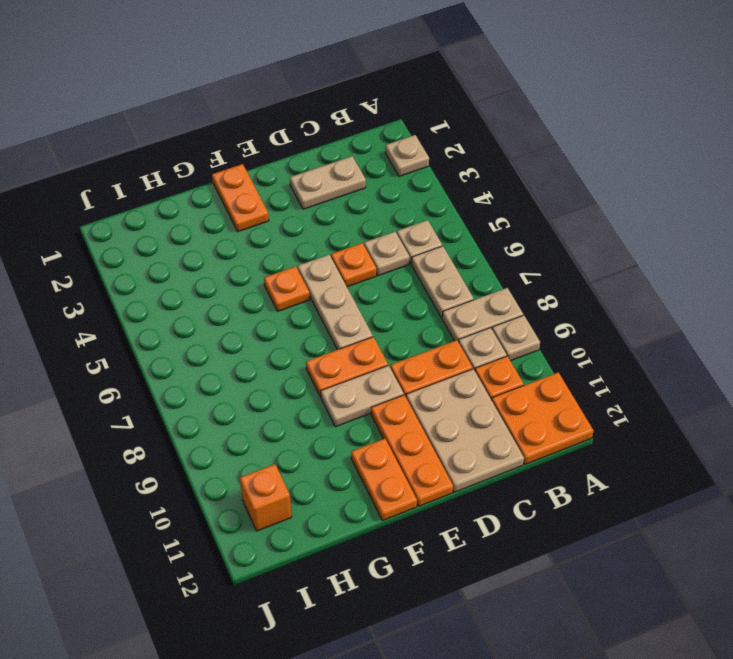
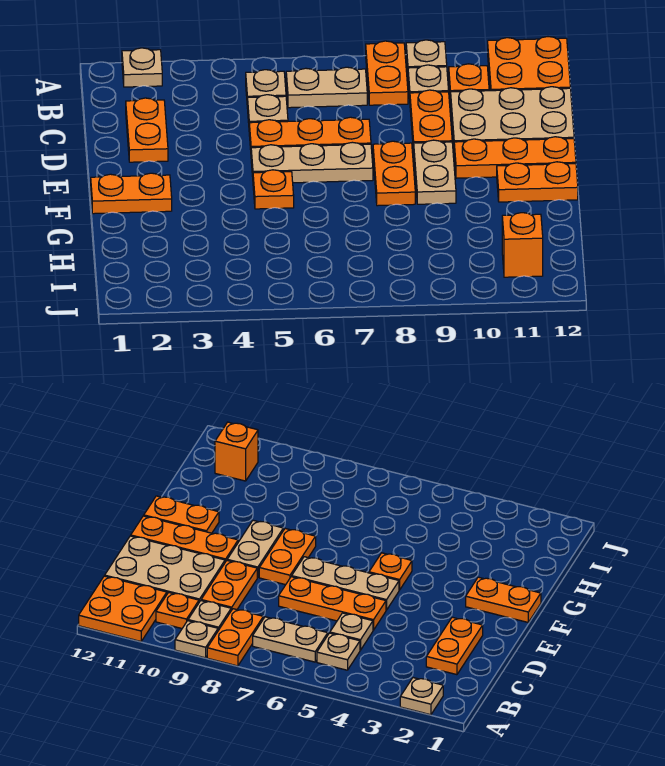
tan 1x2 plate [442,288,523,342] -> orange 1x2 plate [366,41,408,105]
tan 1x2 plate [290,156,366,209] -> orange 1x2 plate [126,98,168,162]
orange 1x1 plate [331,243,376,287] -> orange 1x3 plate [249,117,371,150]

